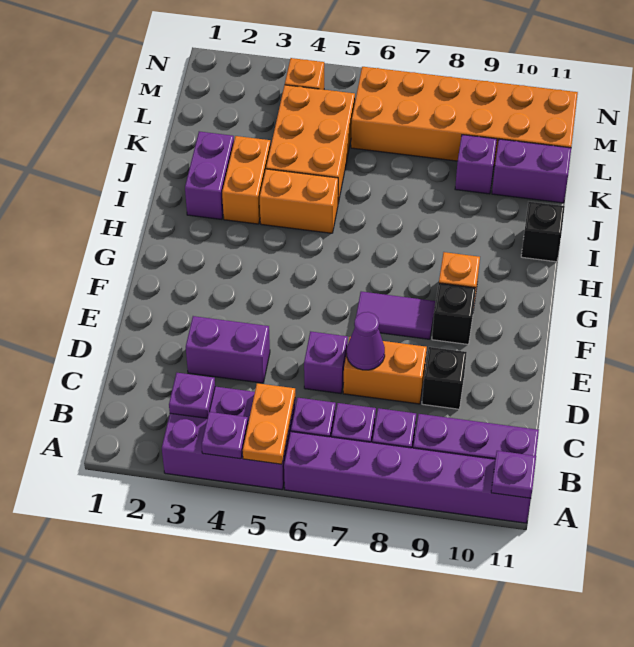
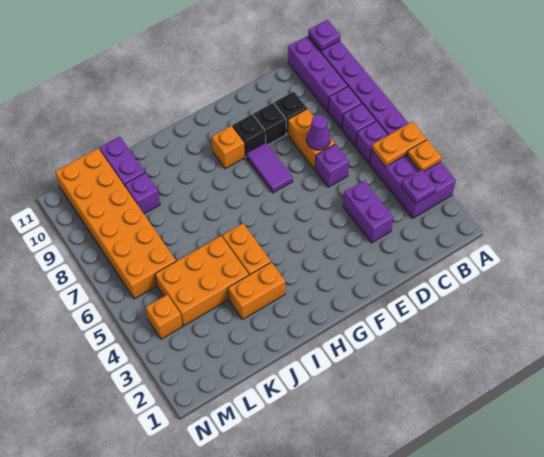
purple 1x1 plate [202,412,248,459] -> orange 1x1 plate [407,140,442,171]
purple 1x2 brick [185,131,234,219] -> none
black 1x1 brick [521,202,565,262] -> black 1x1 brick moved to [254,103,286,145]

